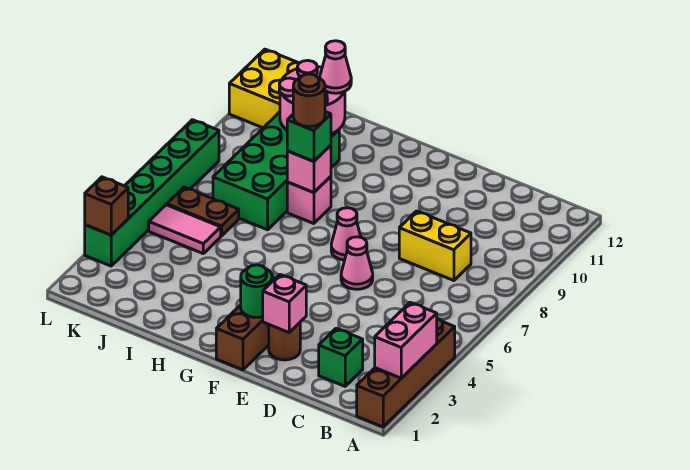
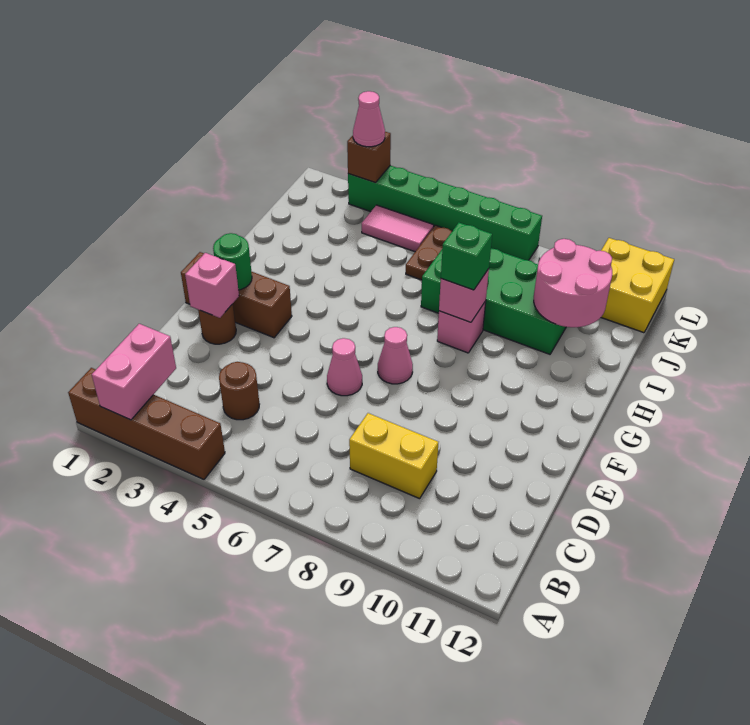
pink 1x2 brick [375,302,437,378] -> pink 1x2 brick turned to [92,324,176,420]
green 1x1 brick [319,328,363,386] -> none
yellow 1x2 brick [399,211,471,281] -> yellow 1x2 brick turned to [349,413,438,499]
brown 1x1 round brick [293,74,325,127] -> brown 1x1 round brick moved to [219,362,259,420]
pink 1x1 cone [320,41,351,93] -> pink 1x1 cone moved to [353,91,385,147]
pink 1x2 tile [149,205,221,253] -> pink 1x2 tile turned to [362,205,434,252]

